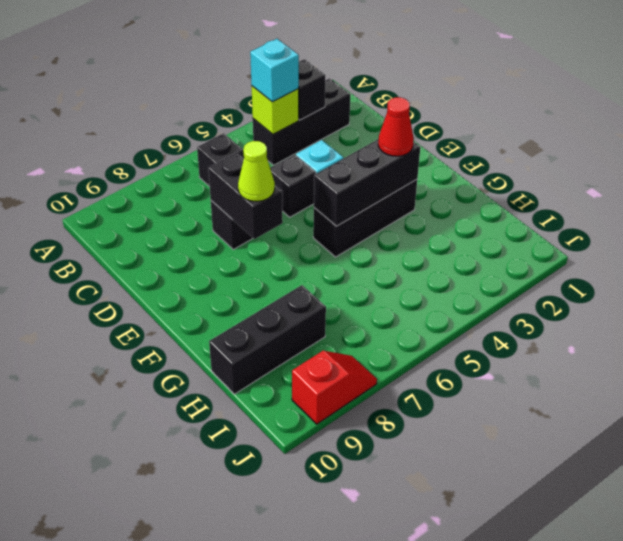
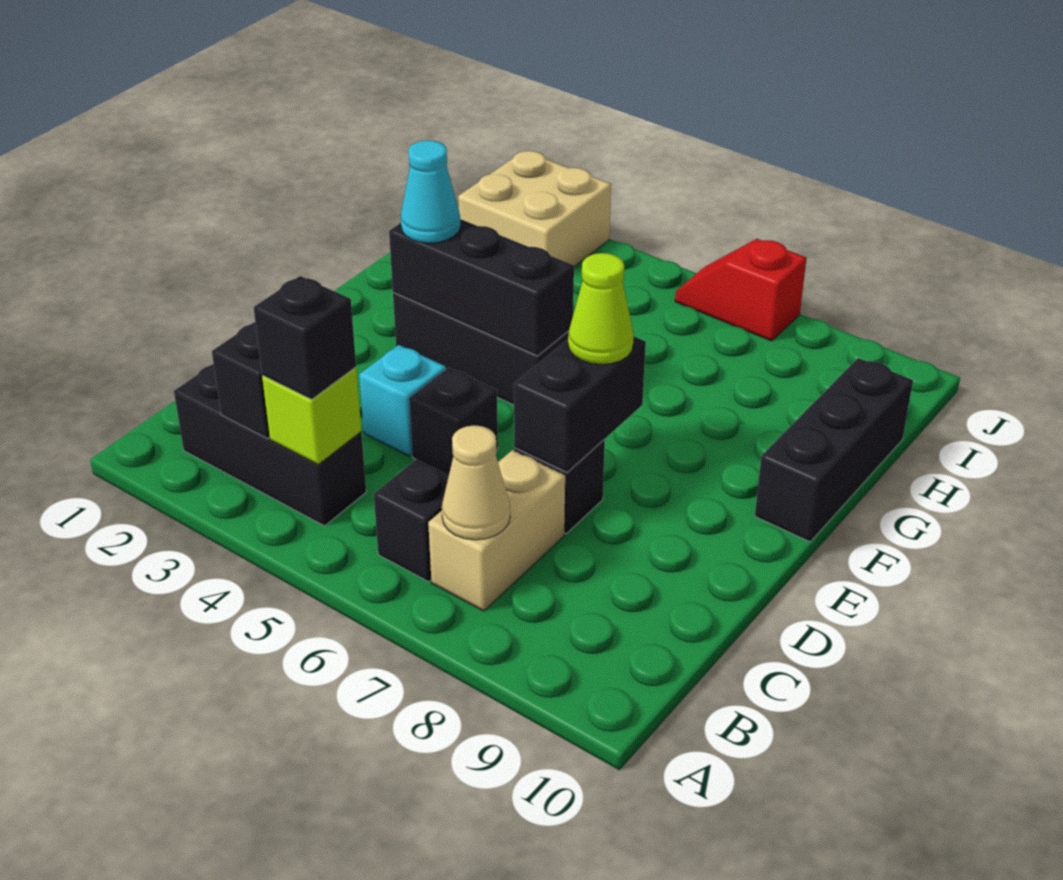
cyan 1x1 brick [250,39,299,102] -> black 1x1 brick [254,276,356,399]
none -> tan 1x2 brick [428,450,565,611]
none -> tan 1x1 cone [442,425,510,540]
red 1x1 cone [378,97,414,156] -> cyan 1x1 cone [401,140,461,243]
black 1x3 brick [209,285,326,394] -> black 1x3 brick turned to [755,358,913,542]
none -> tan 2x2 brick [458,151,611,267]
red 1x2 slope [292,351,377,424] -> red 1x2 slope moved to [675,239,807,341]

